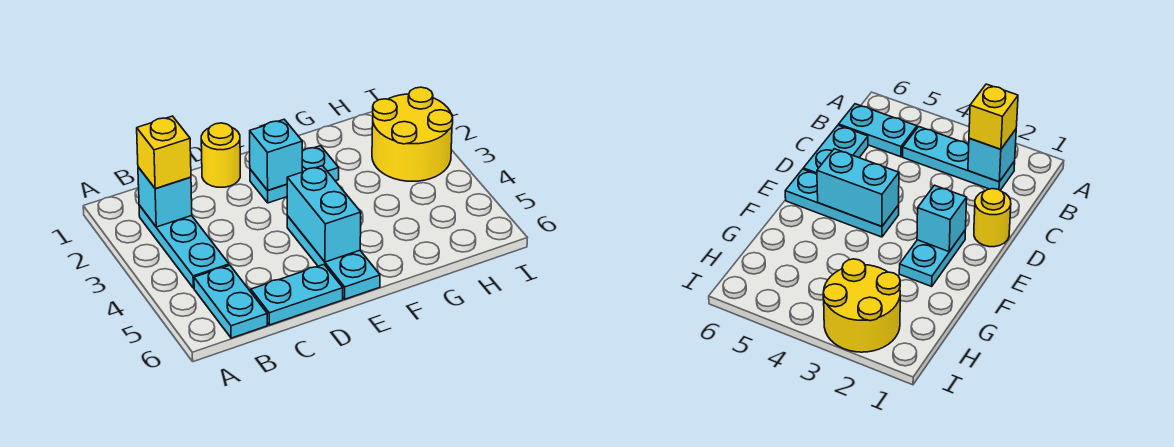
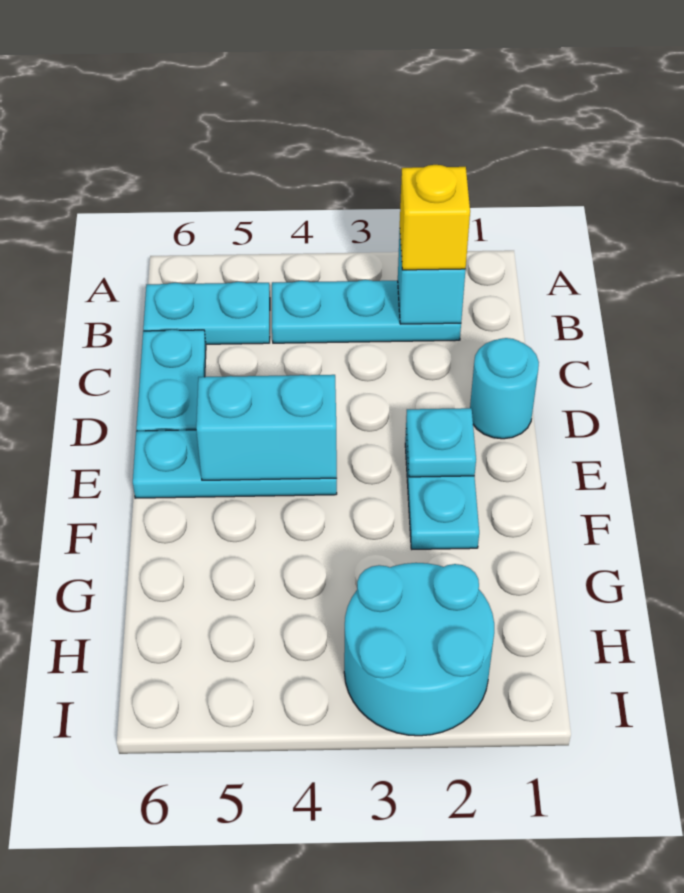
yellow 1x1 round brick [201,123,240,187] -> cyan 1x1 round brick [470,338,539,439]
cyan 1x1 brick [250,119,302,190] -> cyan 1x1 plate [406,408,476,477]
yellow 2x2 round brick [372,87,453,181] -> cyan 2x2 round brick [344,563,494,736]

